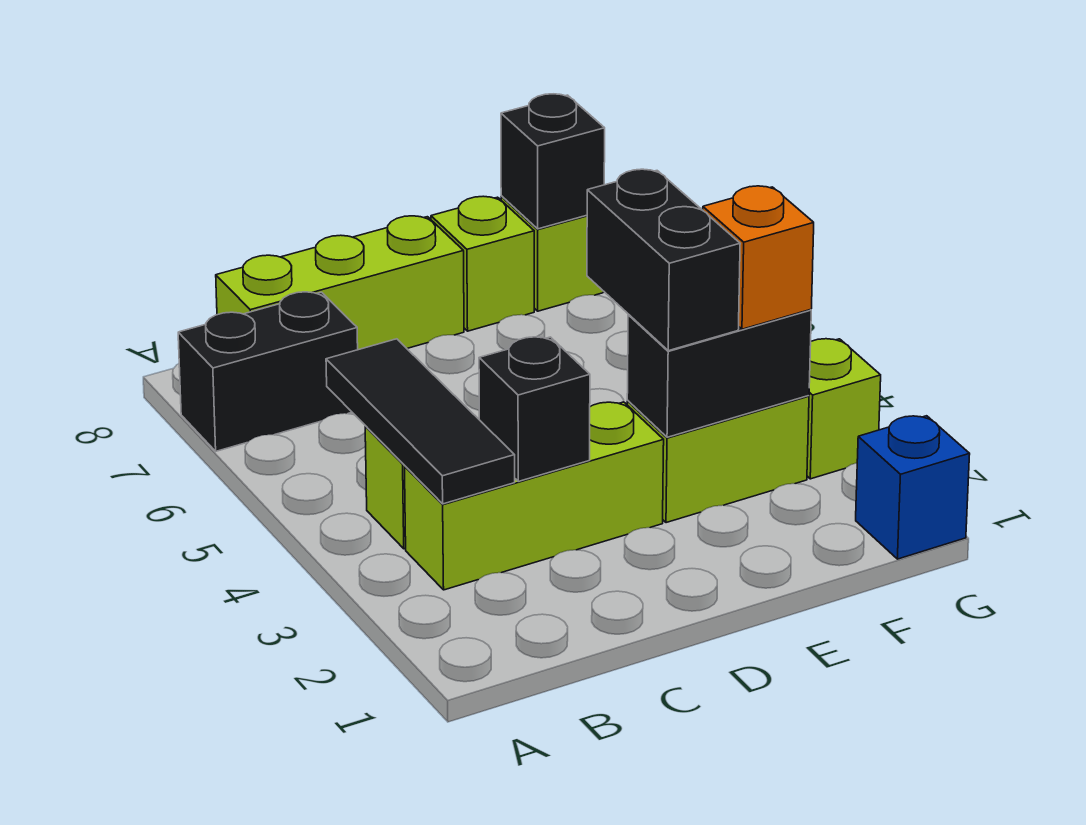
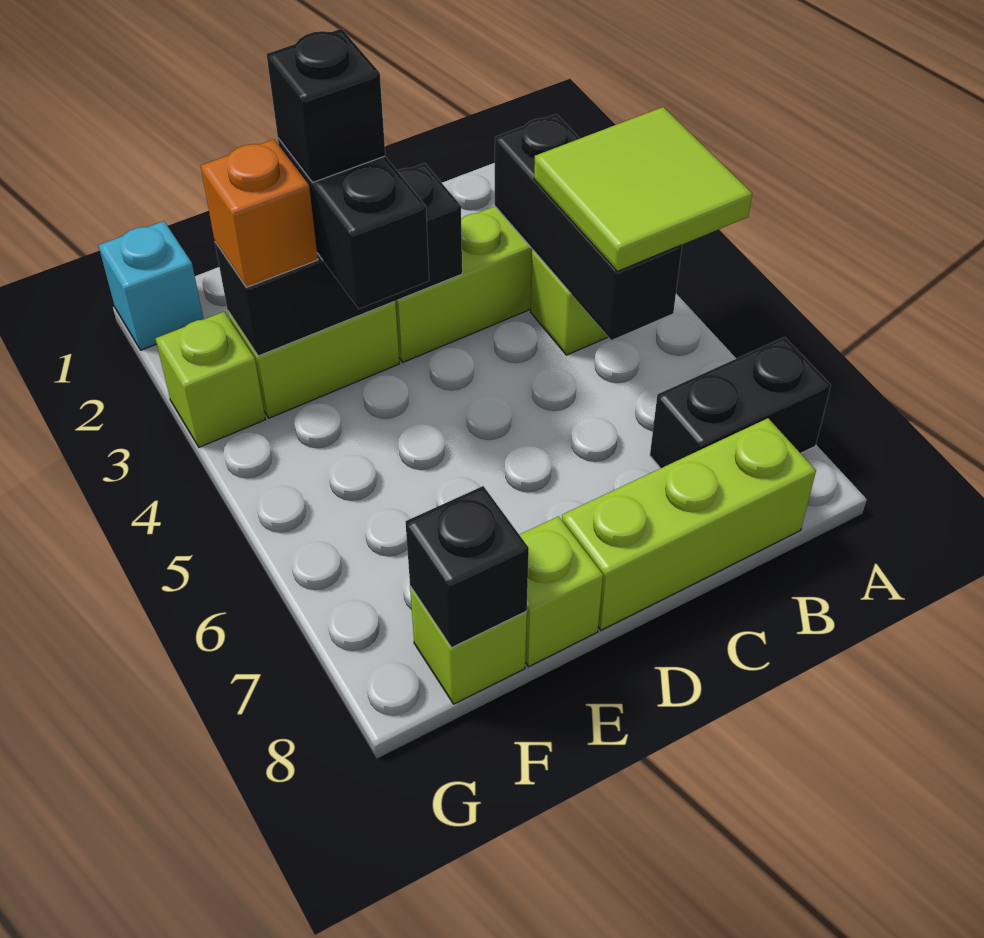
none -> lime 2x2 tile [534,107,752,271]
black 1x3 tile [326,339,515,504] -> black 1x3 brick [495,114,682,340]
black 1x1 brick [479,337,590,481] -> black 1x1 brick moved to [267,29,385,182]
black 1x2 brick [627,310,811,437] -> black 1x3 brick [215,163,462,356]
blue 1x1 brick [856,416,970,559] -> cyan 1x1 brick [98,221,204,350]

